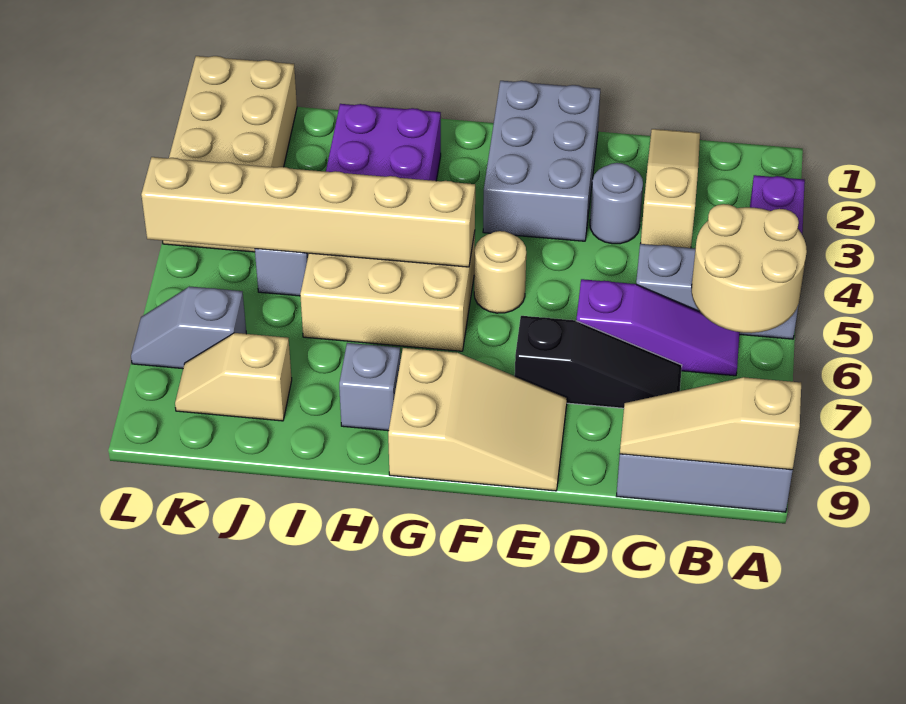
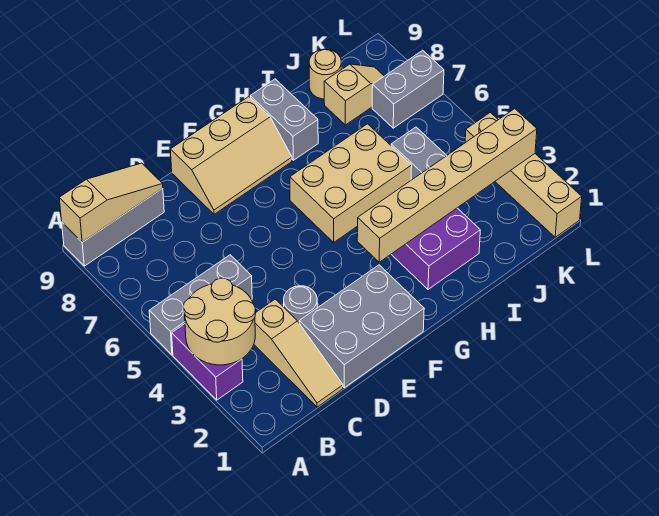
tan 2x2 round brick [692,204,807,333] -> tan 2x2 round brick moved to [183,278,256,365]
purple 1x3 slope [576,279,739,376] -> none
black 1x3 slope [515,316,682,408] -> none
grey 2x3 brick [483,81,600,241] -> grey 2x3 brick turned to [299,265,424,388]
tan 2x3 slope [388,348,567,491] -> tan 2x3 slope turned to [170,97,292,214]
tan 1x1 round brick [474,231,526,313] -> tan 1x1 round brick moved to [309,49,341,99]
tan 1x6 brick [141,157,475,267] -> tan 1x6 brick moved to [357,109,537,262]
grey 1x1 brick [339,343,400,431] -> grey 1x2 brick [250,79,318,160]
tan 2x4 brick [163,56,297,252] -> tan 1x4 brick [465,112,582,237]
grey 1x2 slope [131,286,246,369] -> grey 1x2 brick [372,50,444,128]

